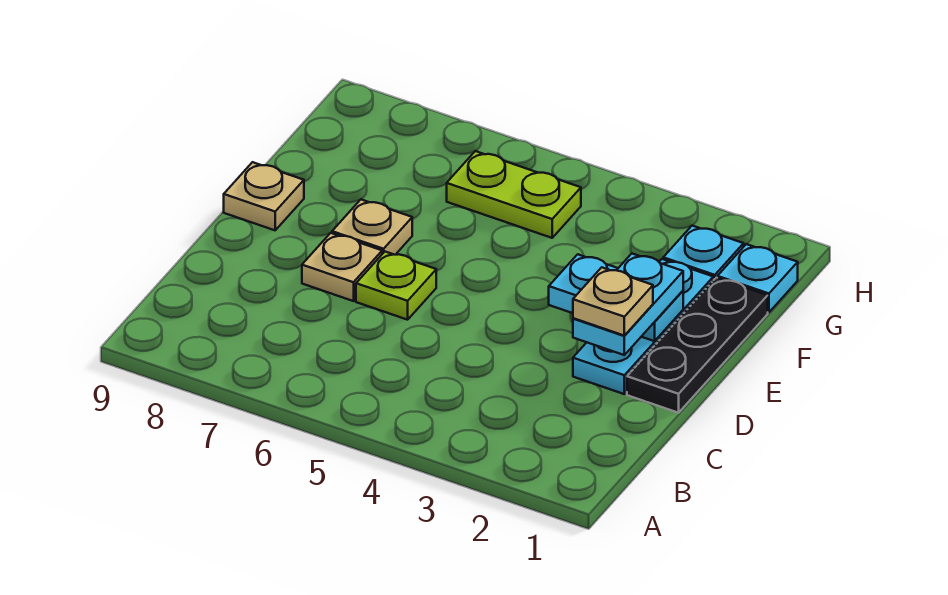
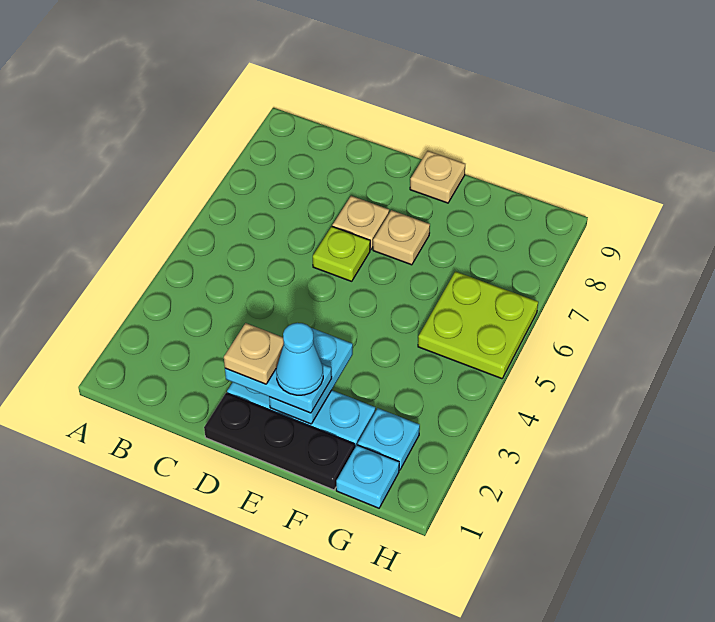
none -> cyan 1x1 cone [276,323,323,395]
lime 1x2 plate [447,151,581,238] -> lime 2x2 plate [418,271,538,379]

